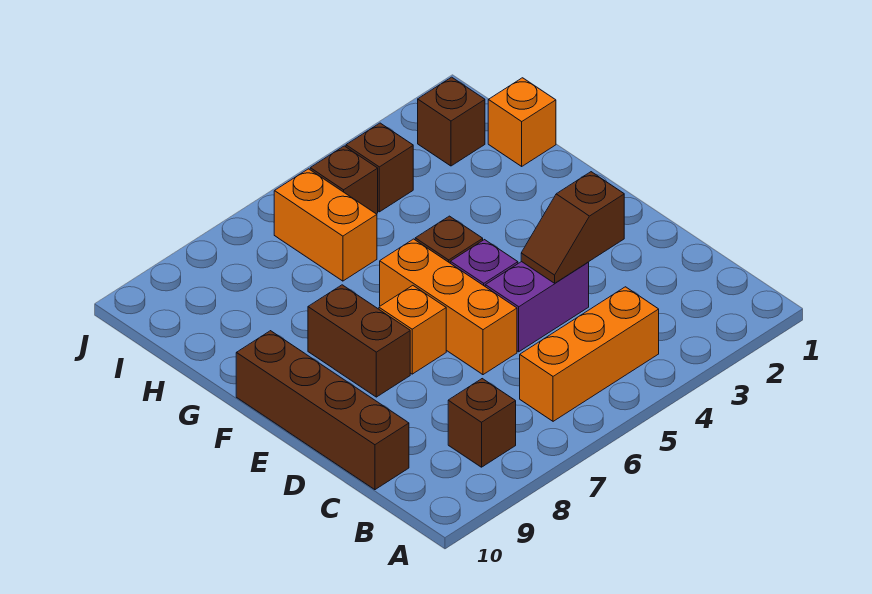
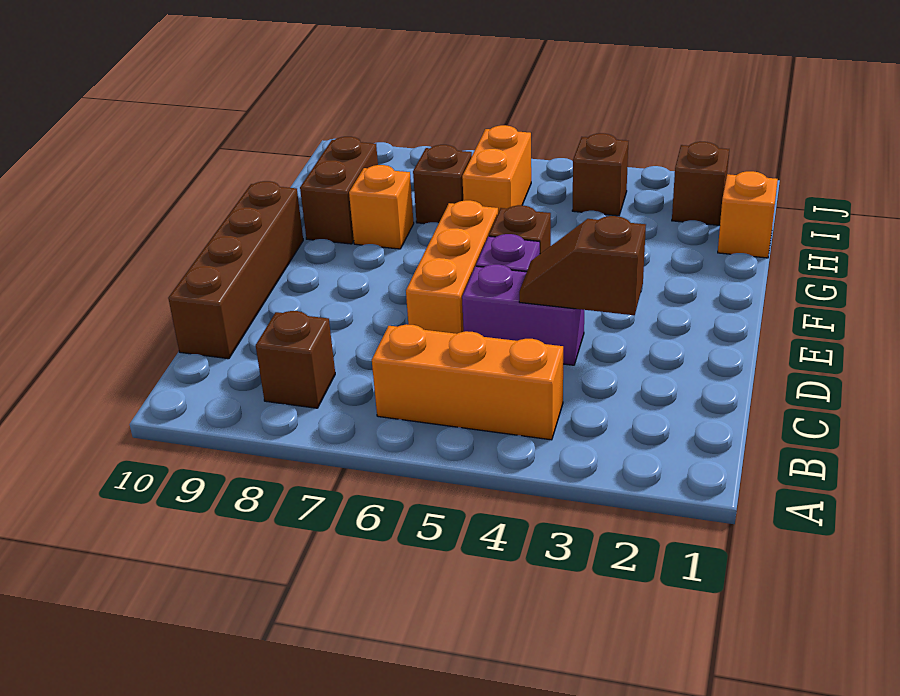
orange 1x1 brick [379,286,446,374] -> orange 1x1 brick moved to [349,165,414,249]
brown 1x2 brick [308,285,410,397] -> brown 1x2 brick moved to [300,137,378,244]
brown 1x1 brick [310,146,378,214] -> brown 1x1 brick moved to [413,145,472,224]

